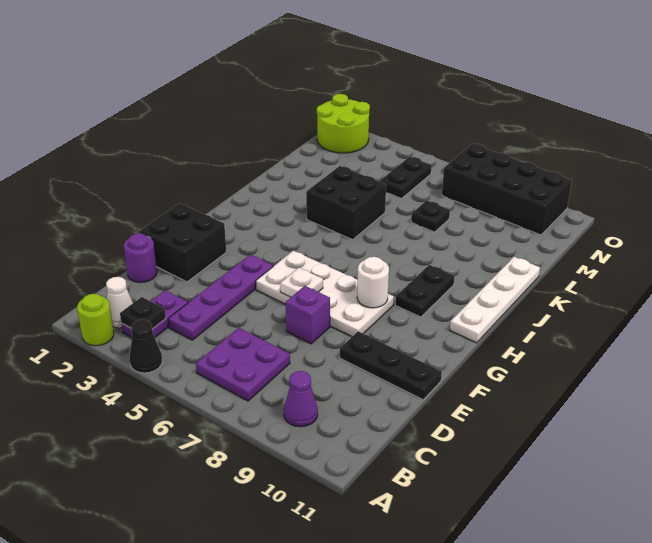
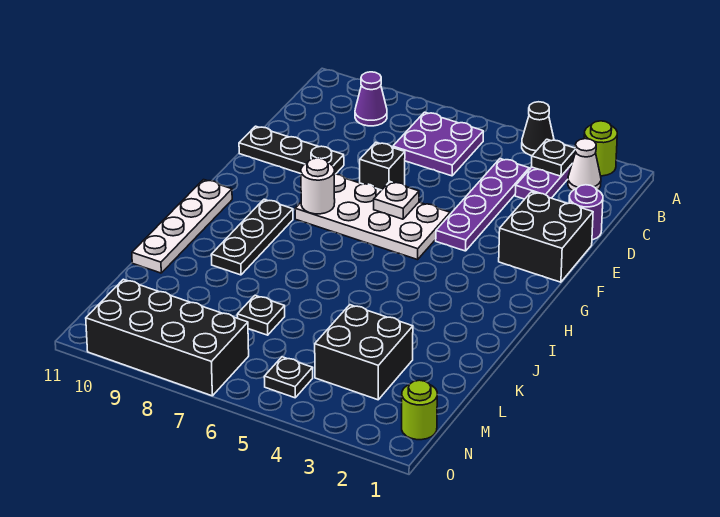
purple 1x1 brick [286,286,330,344] -> black 1x1 brick [360,143,405,190]
black 1x2 plate [395,265,454,317] -> black 1x3 plate [211,199,293,275]
black 2x2 brick [306,166,386,240] -> black 2x2 brick moved to [315,305,413,400]
black 1x2 plate [380,157,432,198] -> black 1x1 plate [264,357,313,398]
lime 2x2 round brick [317,94,370,153] -> lime 1x1 round brick [402,380,437,440]

